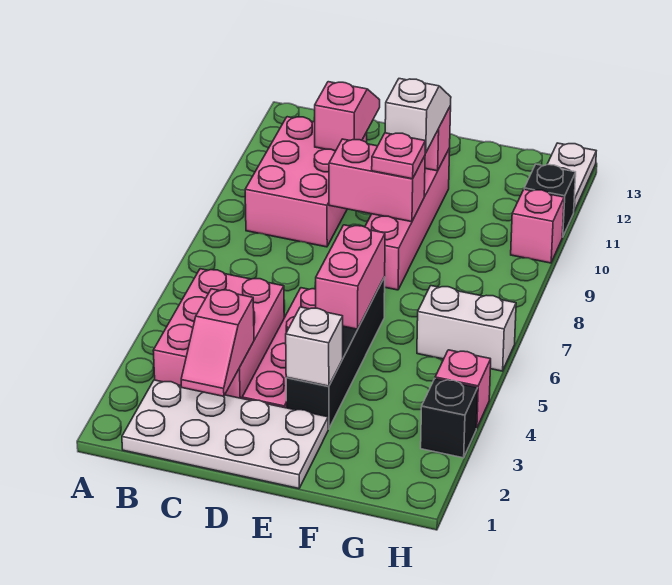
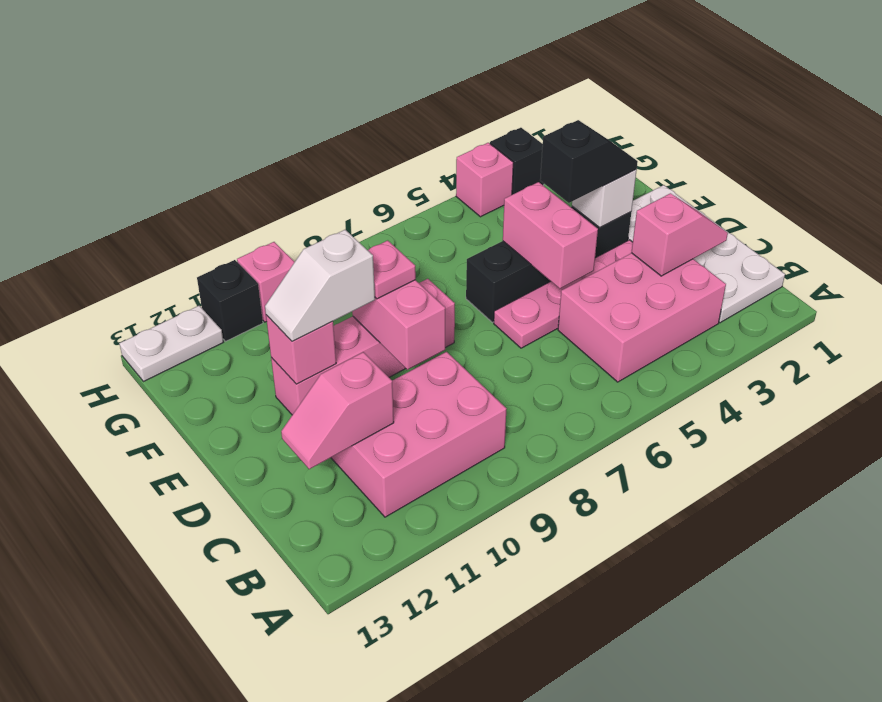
none -> black 1x2 slope [540,120,638,203]
pink 1x2 brick [316,225,385,329] -> pink 1x2 brick turned to [503,182,598,289]
white 1x2 brick [417,286,516,371] -> none

